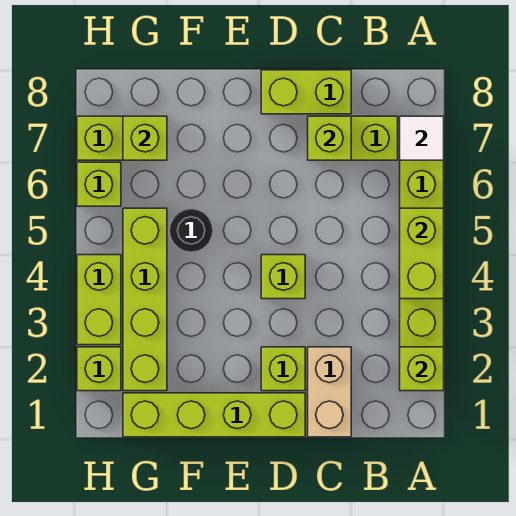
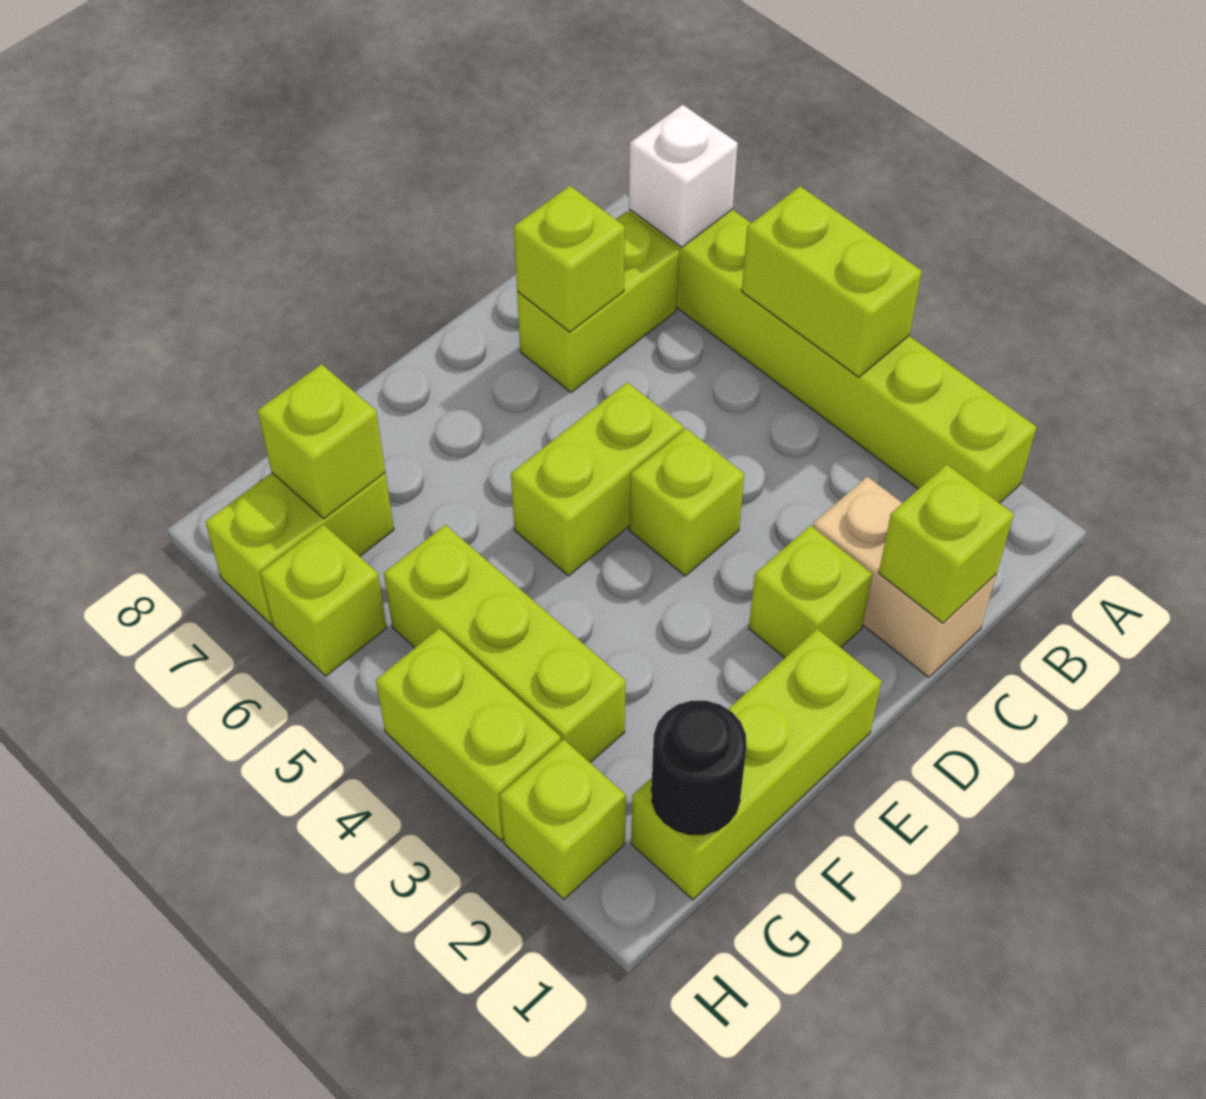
lime 1x1 brick [400,347,444,391] -> lime 1x1 brick moved to [879,464,1014,623]
white 1x1 tile [400,116,444,160] -> white 1x1 brick [629,105,738,247]
lime 1x2 brick [261,70,351,114] -> lime 1x2 brick moved to [511,382,683,576]
lime 1x4 brick [123,393,305,437] -> lime 1x3 brick [631,629,882,900]
black 1x1 round brick [169,209,213,252] -> black 1x1 round brick moved to [651,701,747,835]
lime 1x4 brick [123,208,167,391] -> lime 1x3 brick [384,525,626,763]

